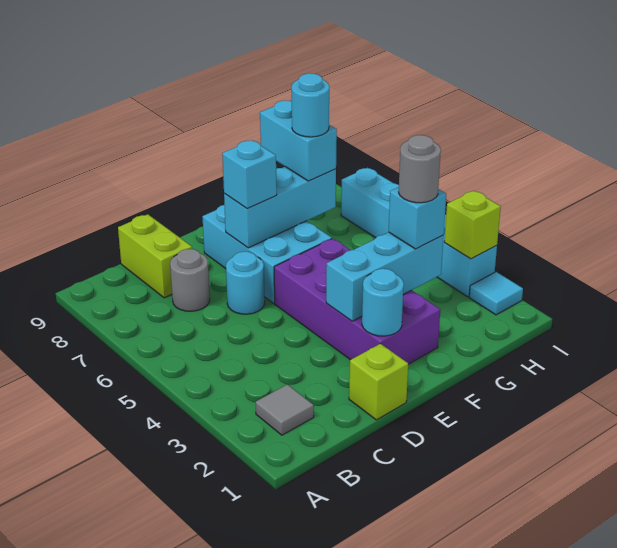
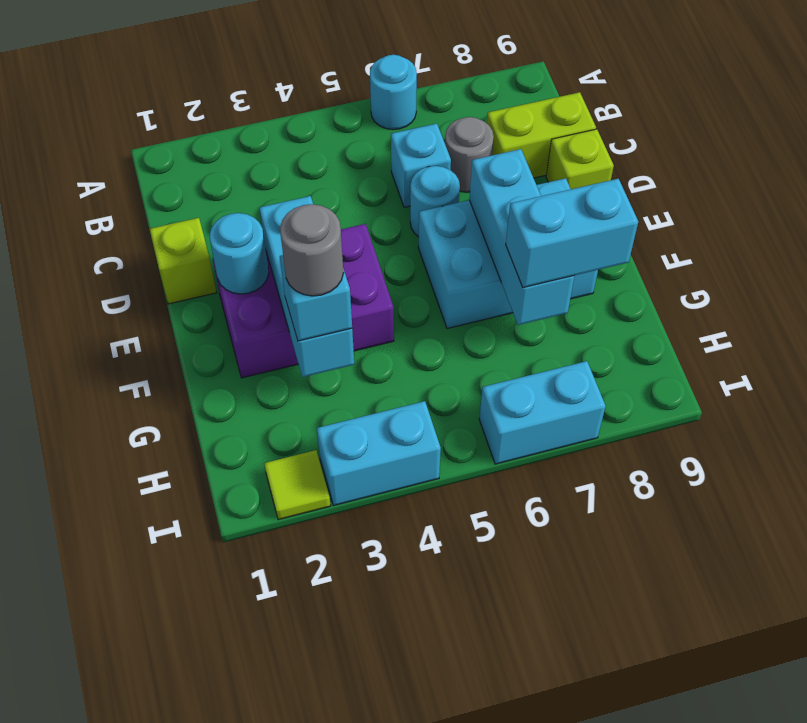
grey 1x1 tile [256,384,314,435] -> none
purple 2x4 brick [274,239,440,364] -> purple 2x3 brick [213,224,394,378]
cyan 1x1 brick [222,140,277,209] -> cyan 1x1 brick moved to [391,124,451,207]
cyan 1x1 round brick [292,73,329,137] -> cyan 1x1 round brick moved to [370,55,417,130]
cyan 1x1 tile [469,272,523,315] -> lime 1x1 tile [264,450,331,520]
lime 1x1 brick [444,191,501,259] -> lime 1x1 brick moved to [546,129,614,189]

